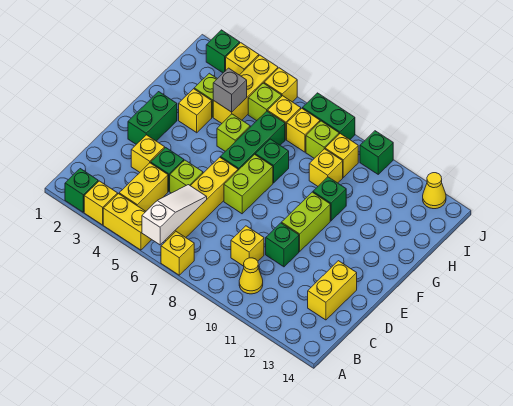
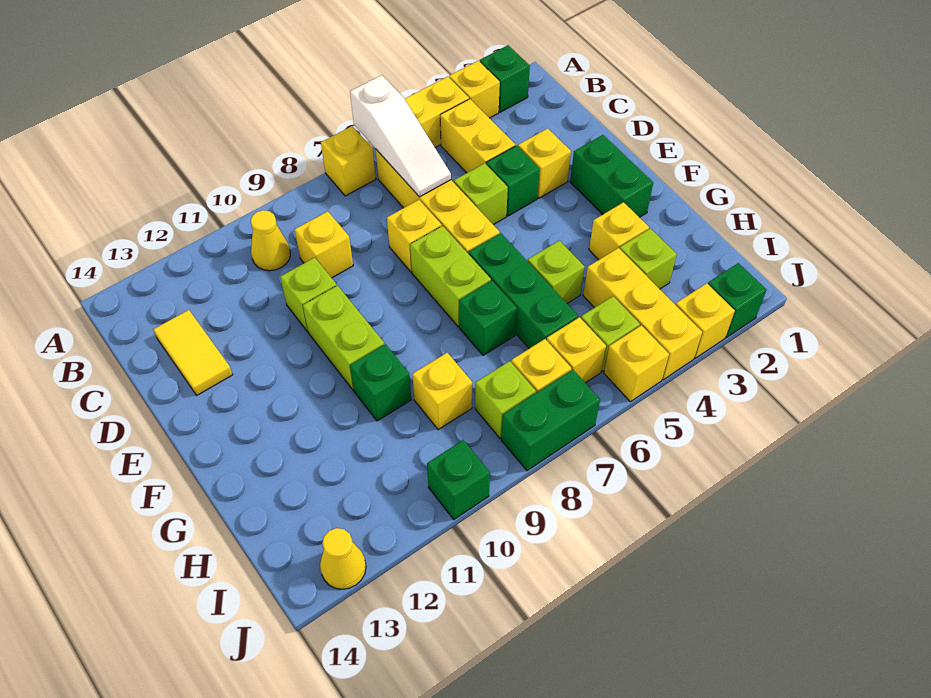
yellow 1x2 brick [308,261,357,320] -> yellow 1x2 tile [153,310,233,395]
green 1x1 brick [266,223,299,267] -> lime 1x1 brick [280,257,337,332]
grey 1x1 brick [213,68,247,112] -> none
yellow 1x1 brick [325,134,358,177] -> yellow 1x1 brick moved to [387,200,442,272]

